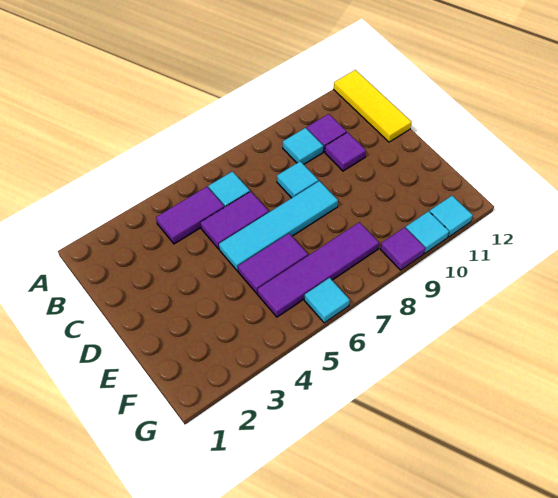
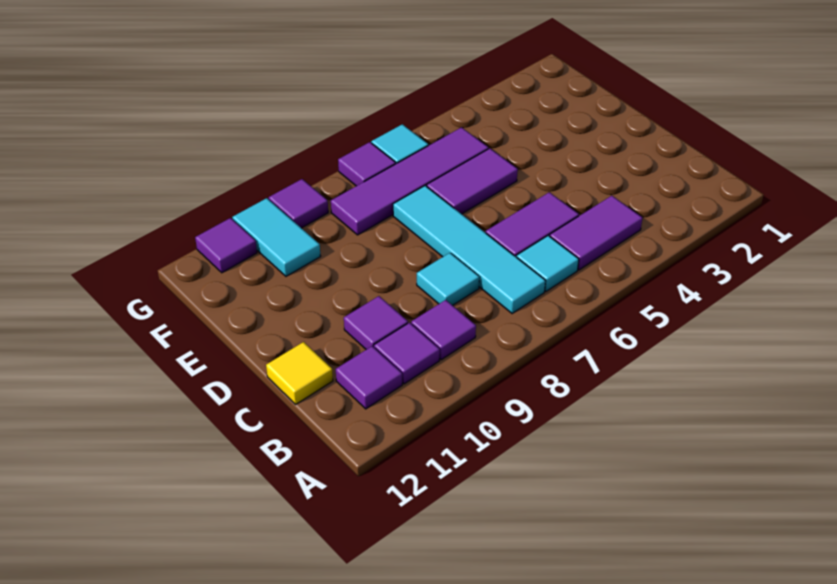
yellow 1x3 tile [334,70,412,142] -> yellow 1x1 tile [266,342,333,404]
cyan 1x1 tile [283,128,323,164] -> purple 1x1 tile [411,300,476,360]
none -> purple 1x1 tile [336,346,402,409]
cyan 1x4 tile [219,181,338,271] -> cyan 1x4 tile turned to [393,186,546,314]
none -> purple 1x1 tile [338,142,396,186]
cyan 1x1 tile [406,211,449,253] -> cyan 1x2 tile [232,198,321,276]
cyan 1x1 tile [430,196,473,237] -> purple 1x1 tile [195,218,257,273]

